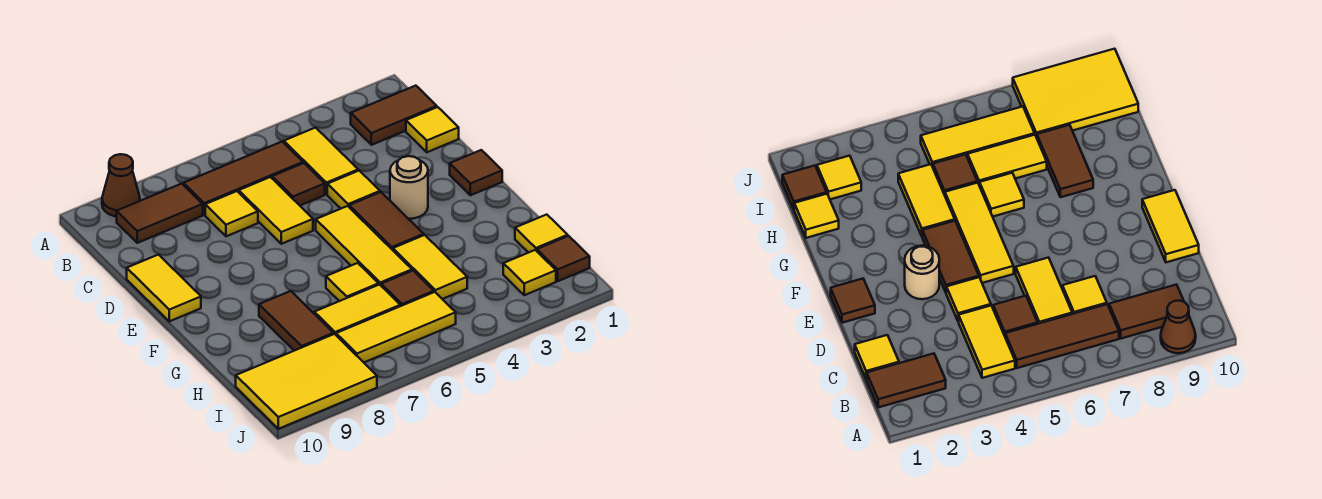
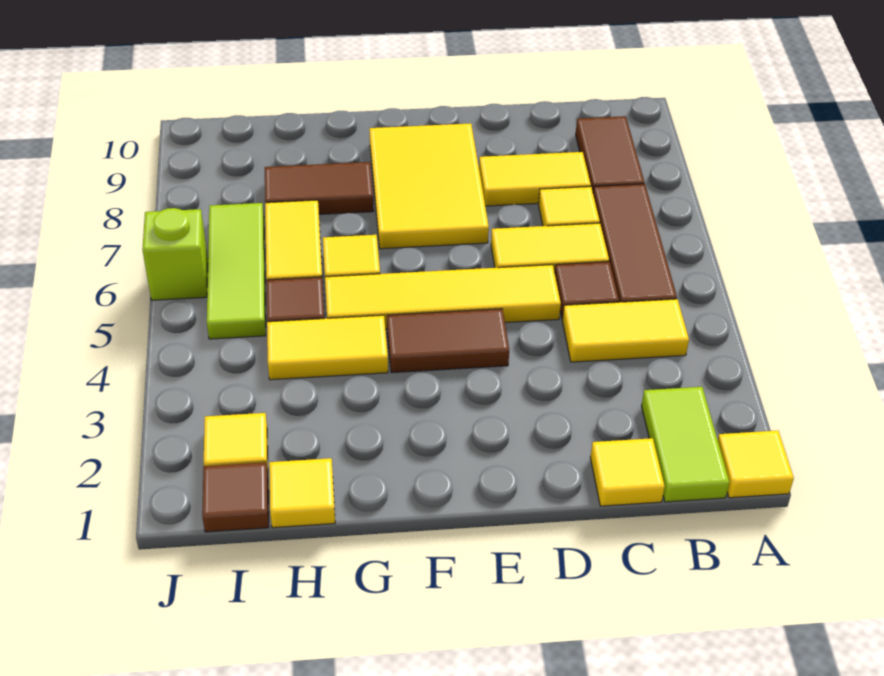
brown 1x1 cone [102,154,140,216] -> none
brown 1x2 tile [351,86,437,145] -> lime 1x2 tile [642,387,729,502]
yellow 1x1 tile [327,171,380,208] -> yellow 1x1 tile moved to [718,430,794,498]
yellow 1x2 tile [127,254,201,321] -> yellow 1x2 tile moved to [479,152,591,206]
brown 1x1 tile [450,150,502,195] -> none
tan 1x1 round brick [390,156,428,219] -> none
yellow 1x3 tile [316,206,412,285] -> yellow 1x4 tile [325,265,561,329]
yellow 1x3 tile [336,292,456,362] -> lime 1x3 tile [207,203,266,339]
yellow 2x3 tile [236,334,377,429] -> yellow 2x3 tile moved to [369,123,489,249]
none -> lime 1x1 brick [142,208,208,300]

